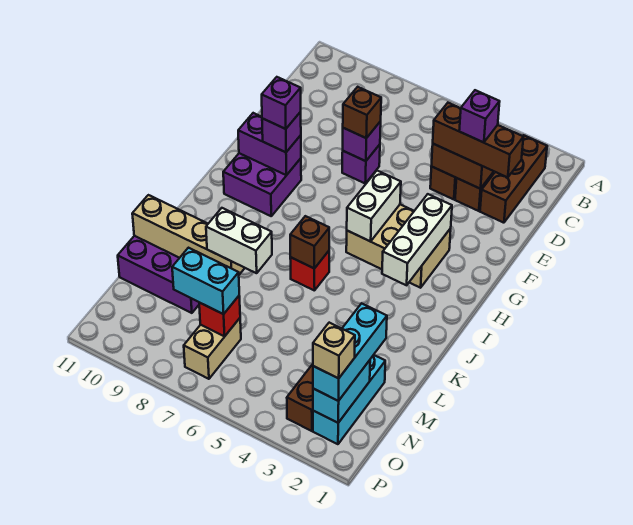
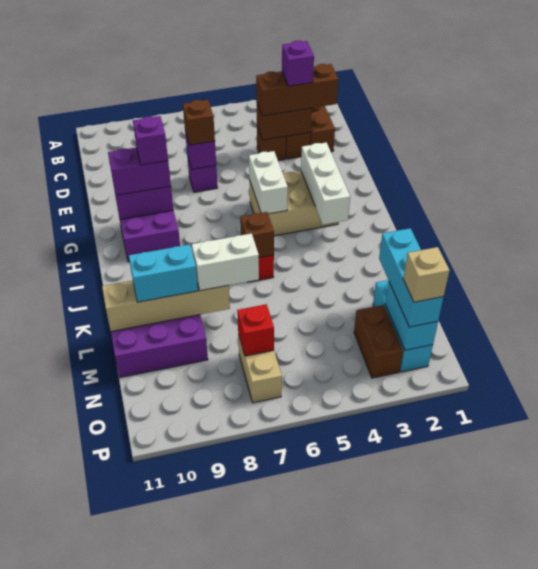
purple 1x1 brick [262,112,301,152] -> purple 1x2 brick [108,147,171,195]
cyan 1x2 brick [172,248,239,314] -> cyan 1x2 brick moved to [129,244,198,302]

